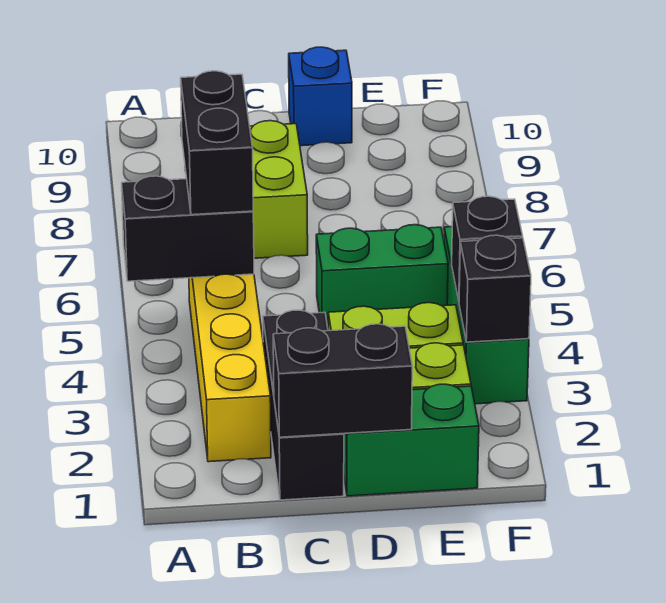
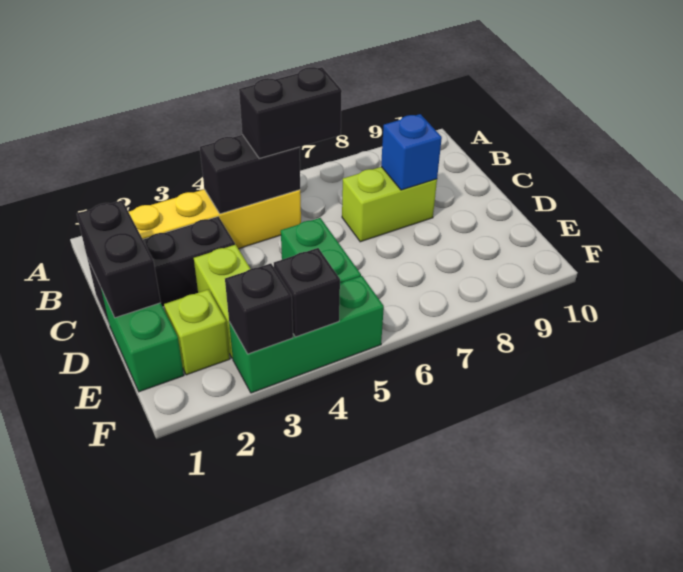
black 1x2 brick [122,176,254,281] -> black 1x2 brick turned to [200,135,300,214]
blue 1x1 brick [289,47,352,146] -> blue 1x1 brick moved to [381,114,442,190]

